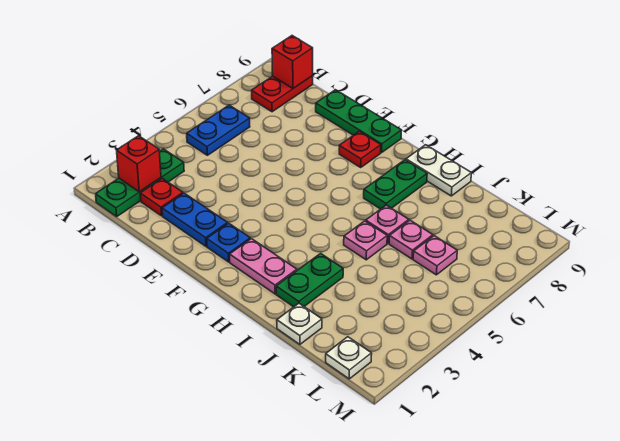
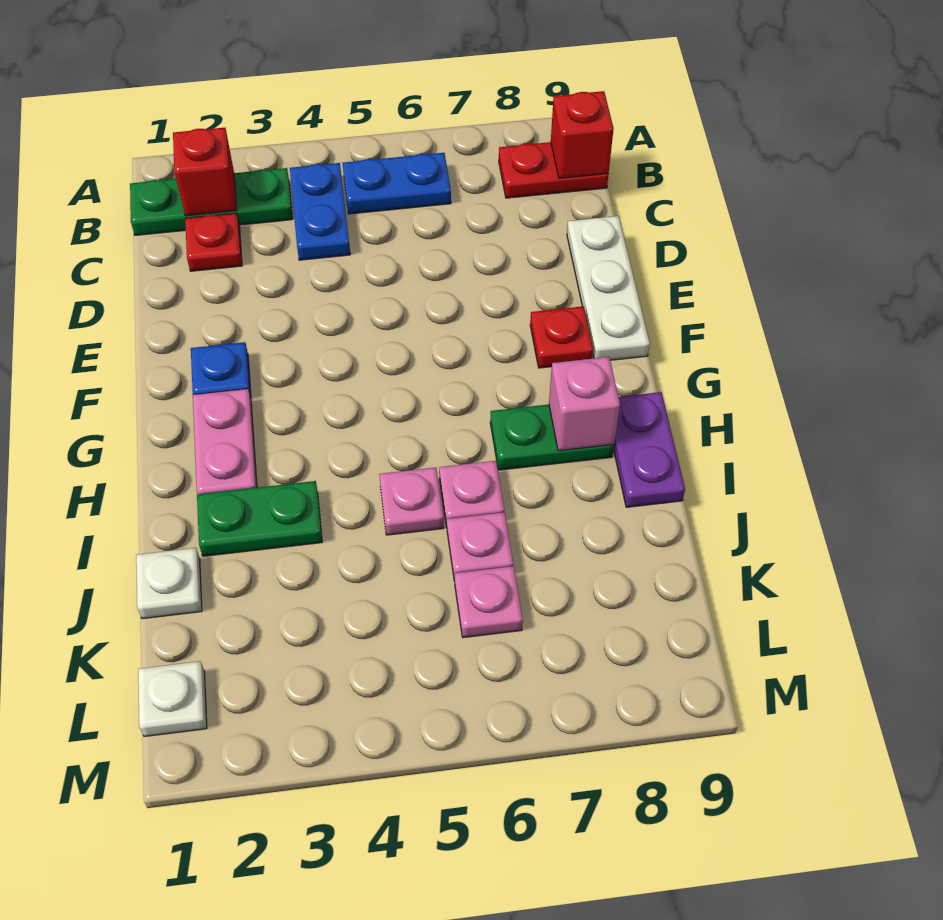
blue 1x2 plate [162,193,228,246] -> blue 1x2 plate moved to [290,163,350,260]
green 1x3 plate [316,90,401,153] -> white 1x3 plate [567,216,650,360]
none -> pink 1x1 brick [549,357,620,451]
white 1x2 plate [406,145,471,196] -> purple 1x2 plate [614,392,685,507]

